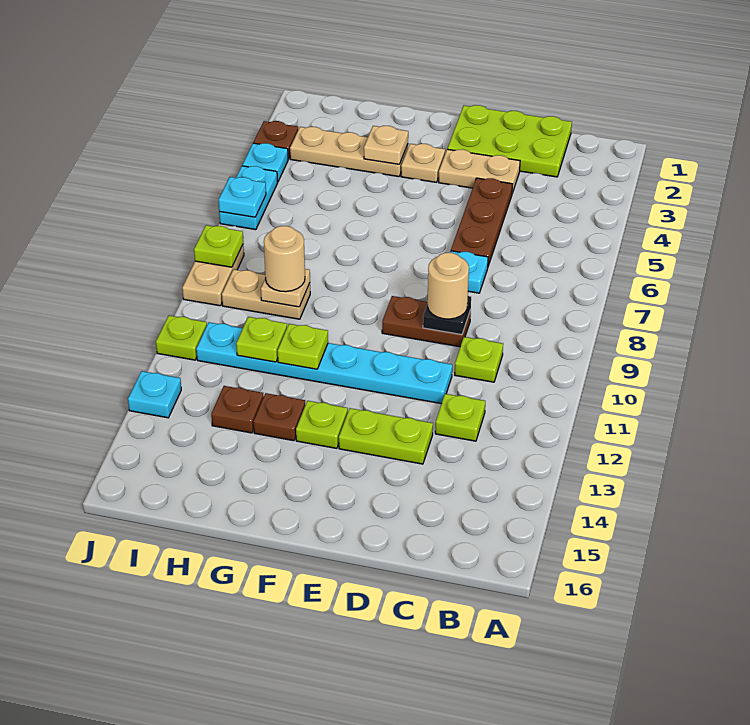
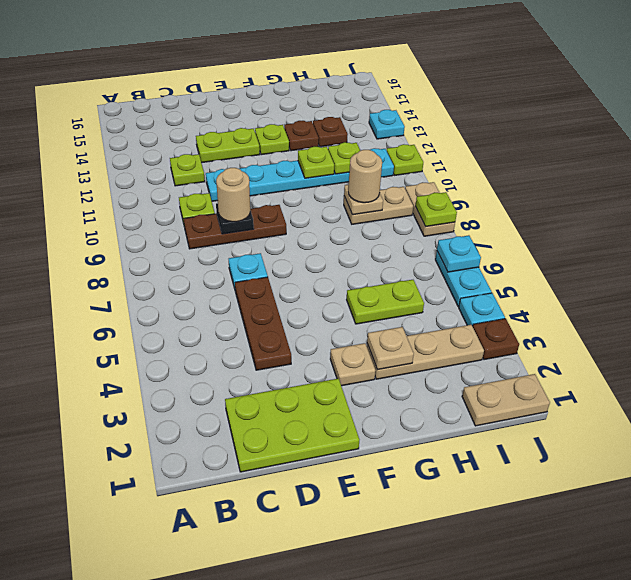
tan 1x2 plate [439,149,520,193] -> tan 1x2 plate moved to [462,374,550,426]
brown 1x2 plate [382,296,471,347] -> brown 1x3 plate [184,205,286,249]
none -> lime 1x2 plate [347,280,424,324]

